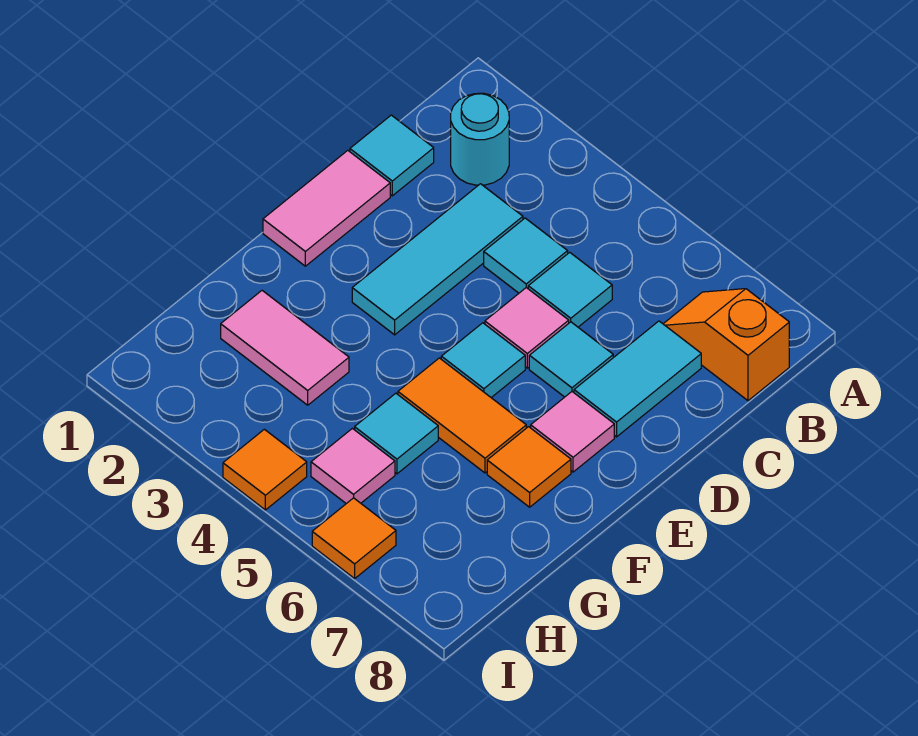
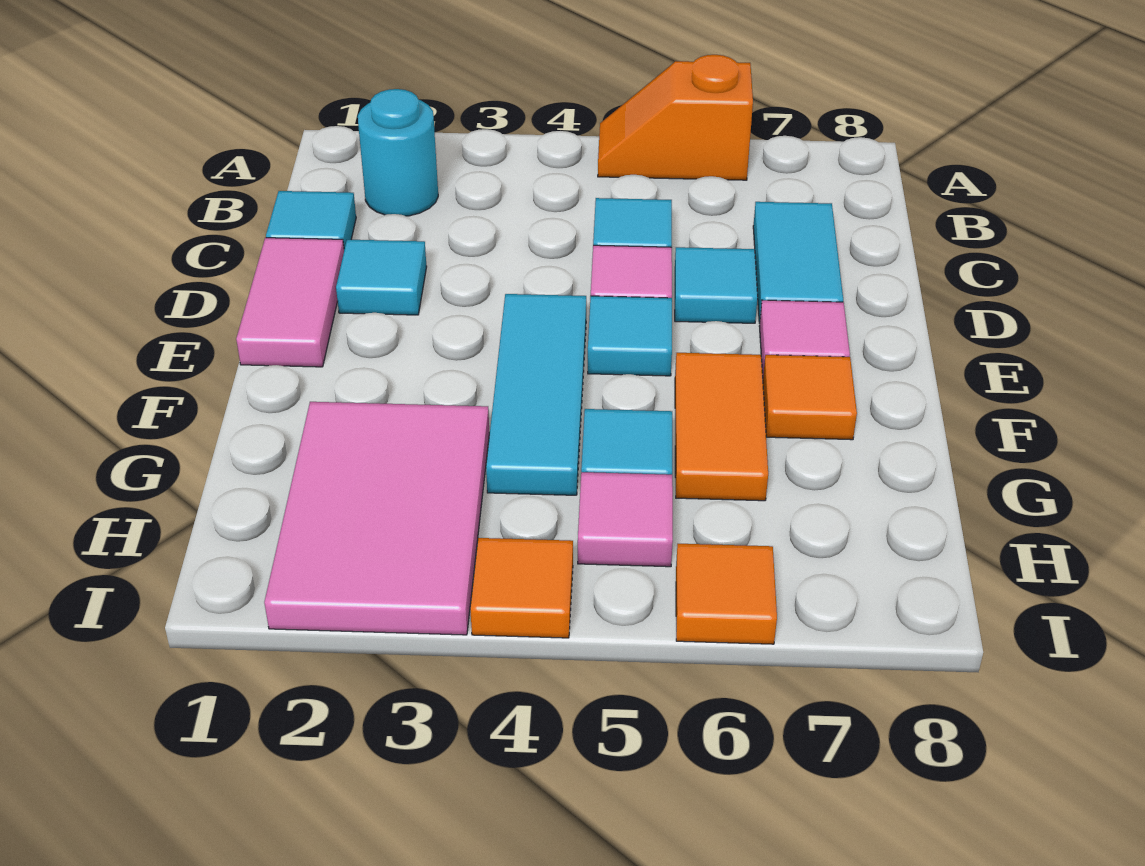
orange 1x2 slope [664,289,789,401] -> orange 1x2 slope moved to [598,55,753,180]
cyan 1x3 tile [352,184,523,335] -> cyan 1x3 tile moved to [486,294,586,495]
cyan 1x1 tile [484,218,568,293] -> cyan 1x1 tile moved to [336,240,427,315]
orange 1x2 tile [398,358,526,473] -> orange 1x2 tile turned to [675,353,768,501]
pink 1x2 tile [221,291,349,405] -> pink 2x3 tile [264,402,489,635]

